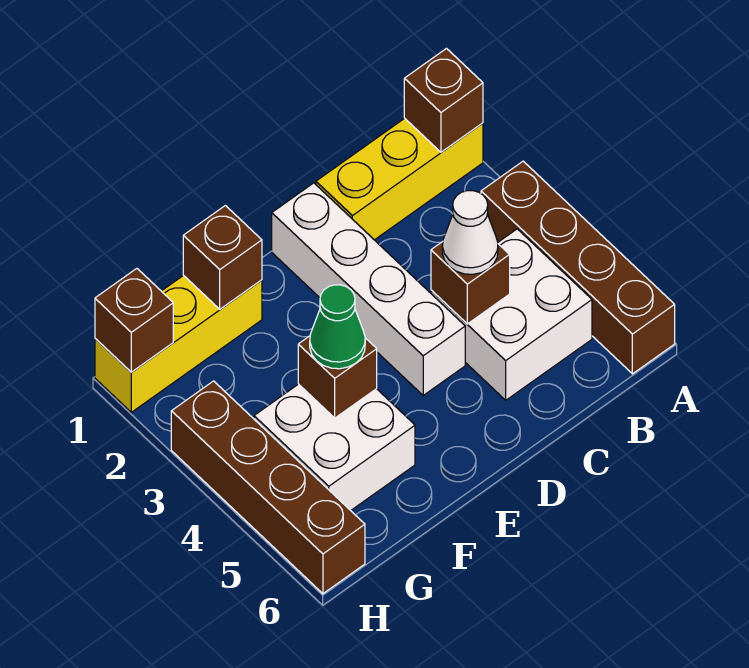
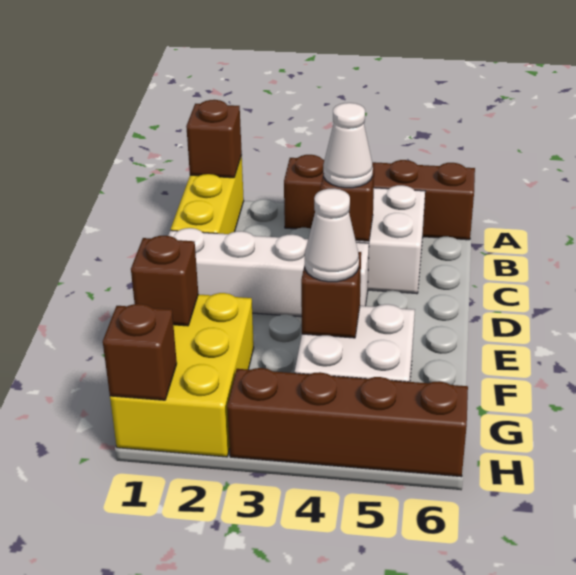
yellow 1x3 brick [95,275,262,412] -> yellow 2x3 brick [110,293,254,457]
green 1x1 cone [310,285,365,369] -> white 1x1 cone [305,189,359,282]

